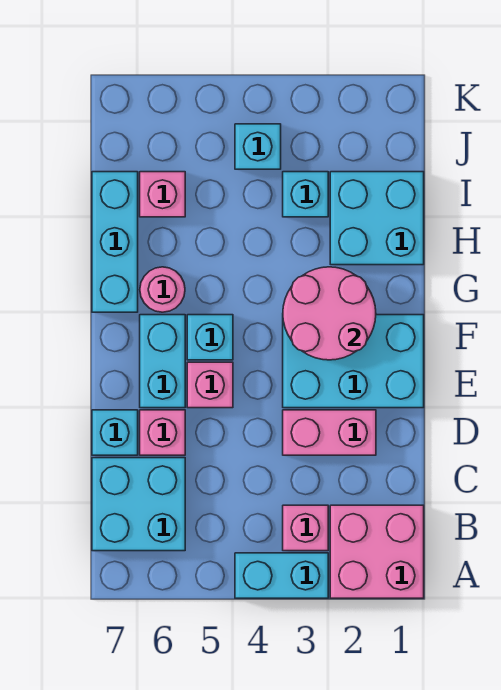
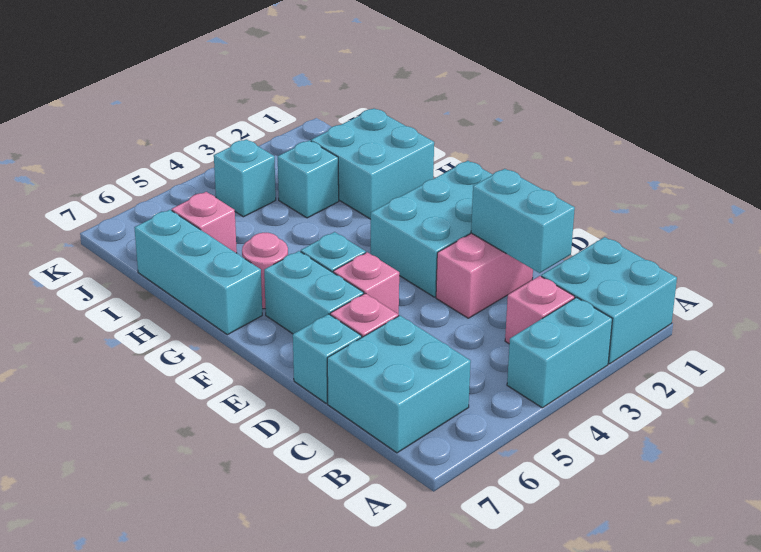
pink 2x2 brick [330,505,424,598] -> cyan 2x2 brick [541,237,677,364]
none -> cyan 1x2 brick [471,169,575,273]
pink 2x2 round brick [283,267,376,360] -> none

